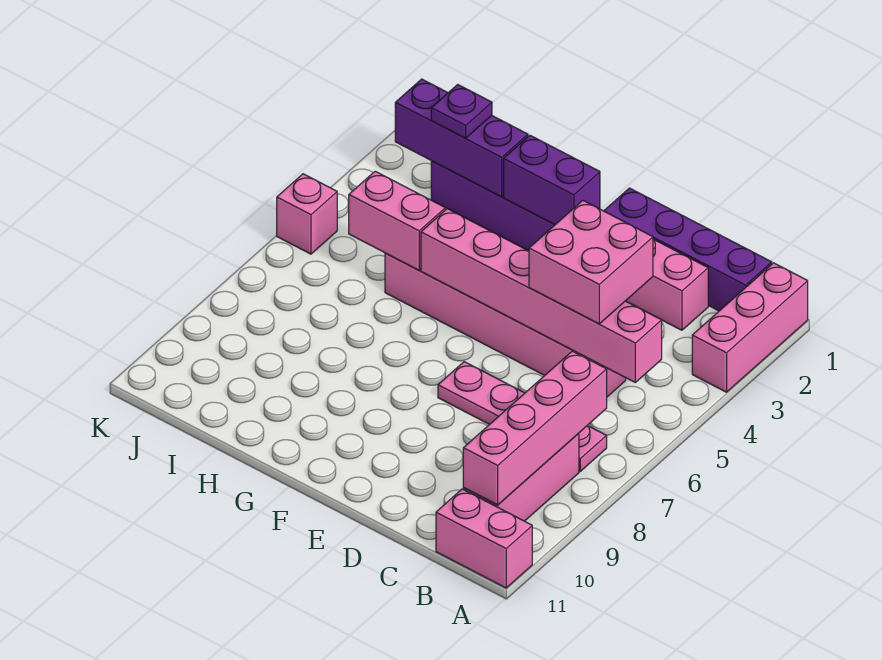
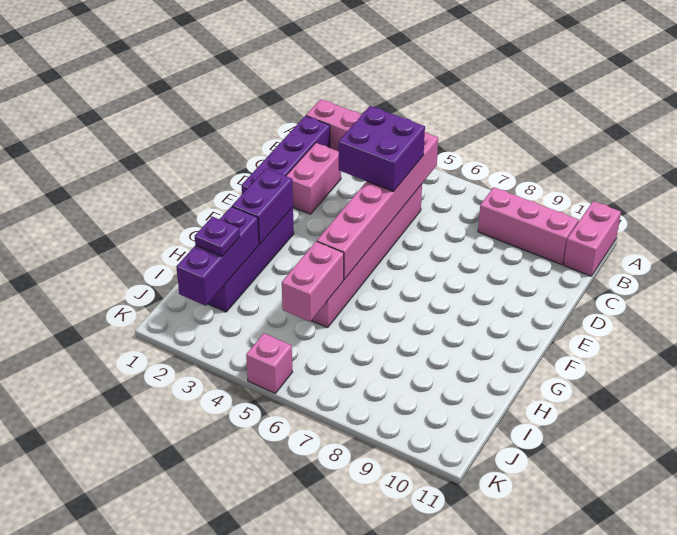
pink 1x4 plate [438,362,607,471] -> none
pink 1x4 brick [463,351,607,505] -> none
pink 2x2 brick [529,201,653,324] -> purple 2x2 brick [339,106,425,191]

